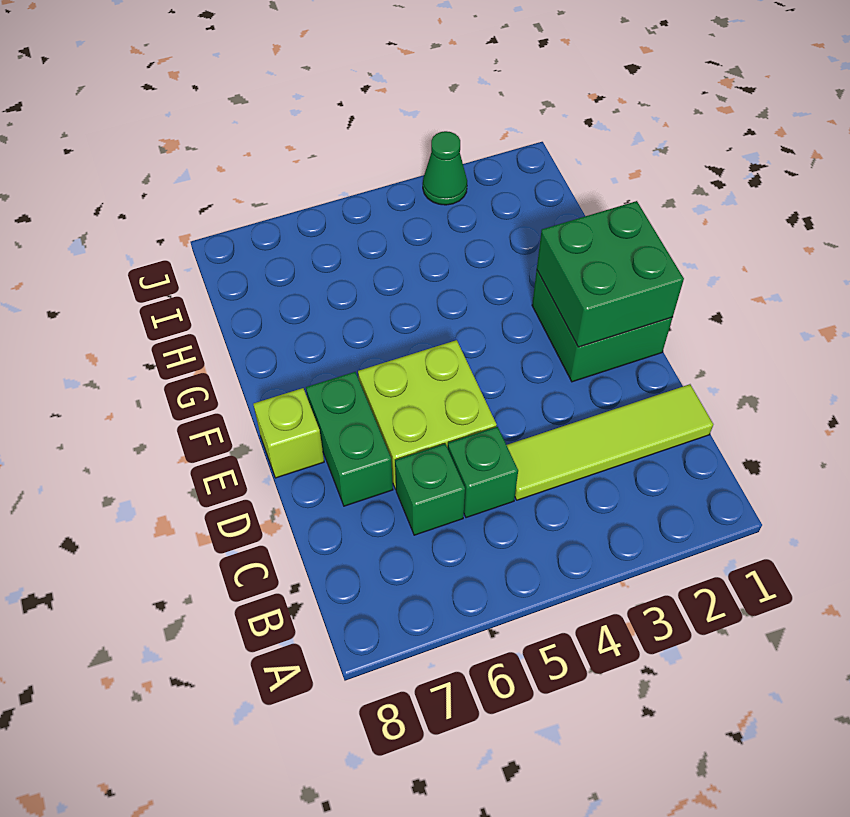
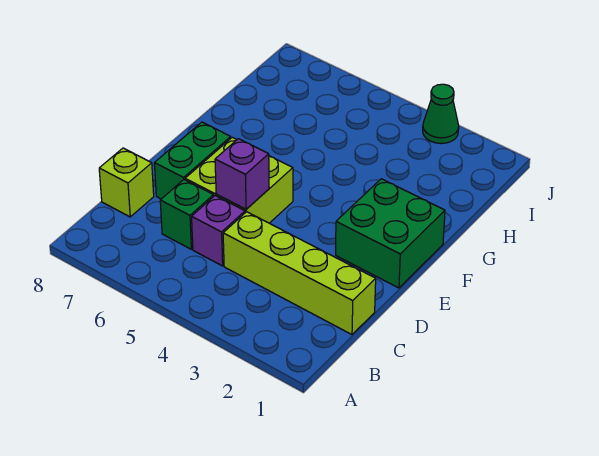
lime 1x4 tile [507,384,713,500] -> lime 1x4 brick [223,212,376,335]
green 1x1 brick [448,427,518,518] -> purple 1x1 brick [192,196,245,266]
none -> purple 1x1 brick [215,139,269,209]
green 2x2 brick [537,201,684,347] -> none
lime 1x1 brick [253,388,324,478] -> lime 1x1 brick moved to [99,148,154,217]

